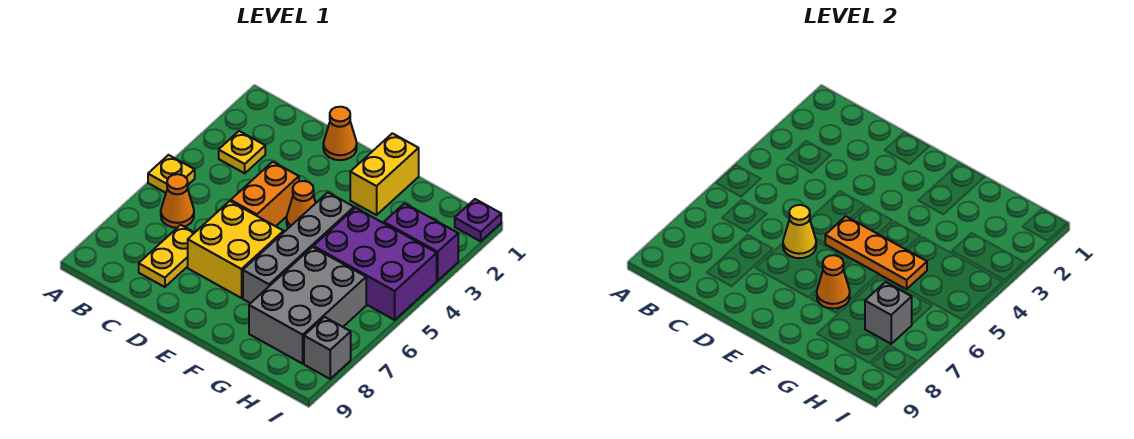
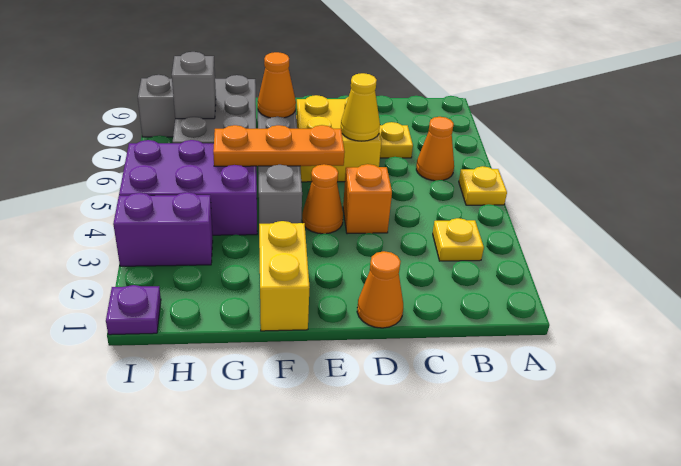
yellow 1x2 plate [139,225,194,287] -> yellow 1x1 plate [379,122,413,158]
orange 1x2 brick [231,162,299,226] -> orange 1x1 brick [343,164,392,234]

